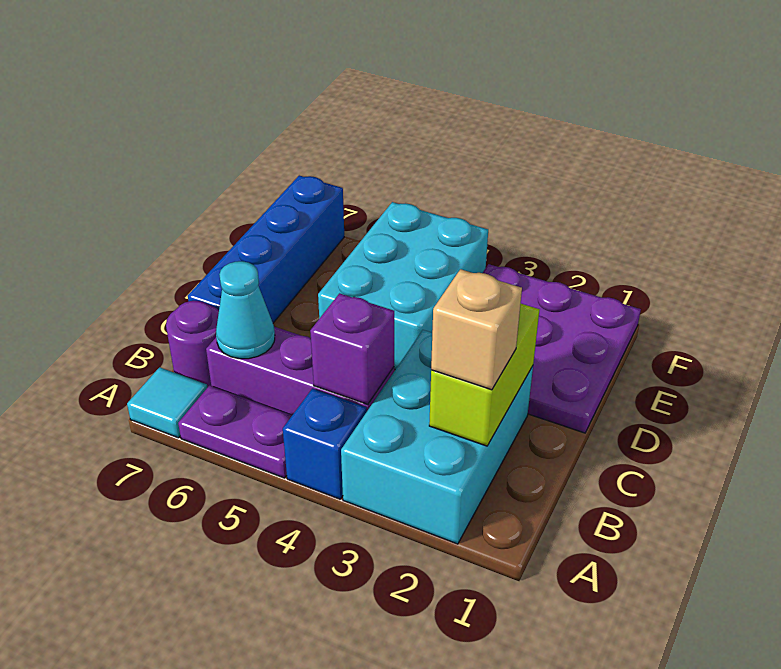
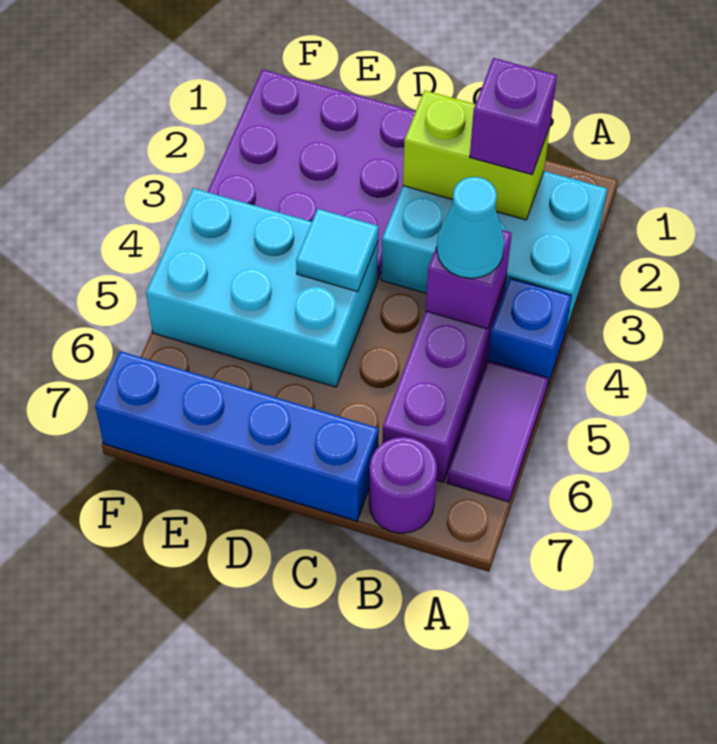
purple 1x2 plate [178,385,292,478] -> purple 1x2 tile [447,360,548,502]
cyan 1x1 tile [127,367,207,438] -> cyan 1x1 tile moved to [296,209,378,292]
tan 1x1 brick [431,269,522,390] -> purple 1x1 brick [470,58,557,175]
cyan 1x1 cone [216,261,275,359] -> cyan 1x1 cone moved to [437,177,504,278]

